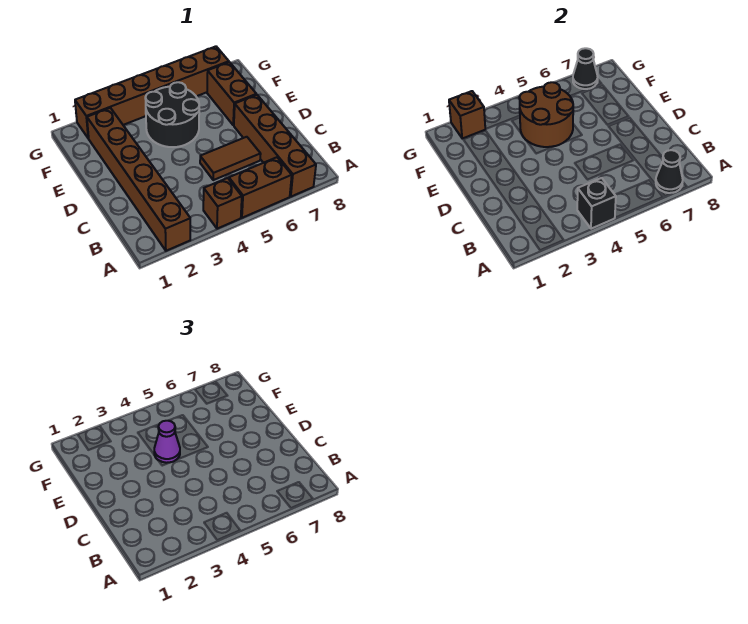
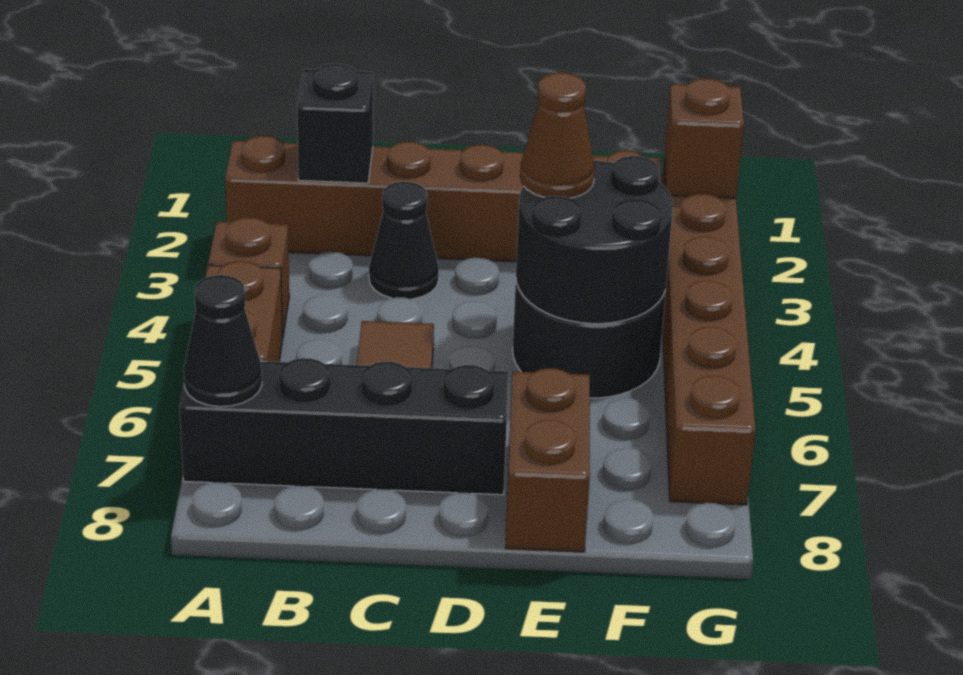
black 1x1 brick [577,178,616,229] -> black 1x1 brick moved to [297,64,373,183]
brown 1x4 brick [234,95,316,197] -> black 1x4 brick [180,358,509,495]
brown 2x2 round brick [519,82,573,147] -> black 2x2 round brick [516,156,673,324]
purple 1x1 cone [154,421,180,463] -> brown 1x1 cone [520,73,595,198]
brown 1x2 brick [207,62,256,125] -> brown 1x2 brick turned to [506,368,590,552]
black 1x1 cone [573,48,598,89] -> black 1x1 cone moved to [369,182,439,299]

